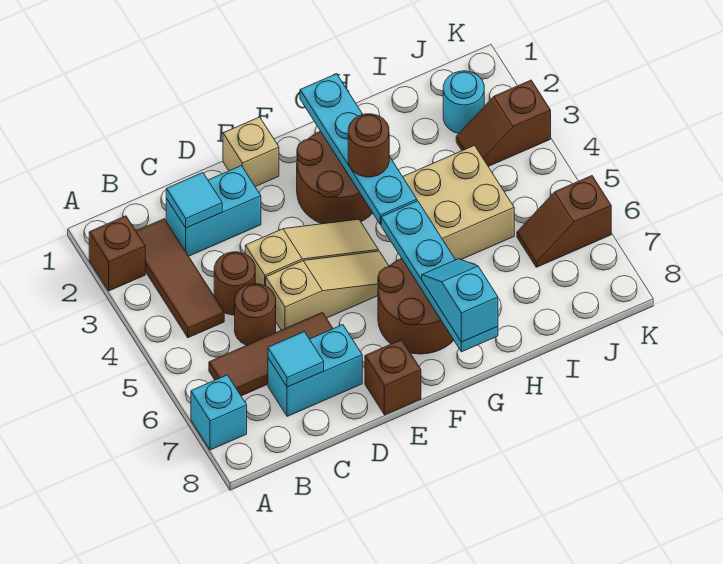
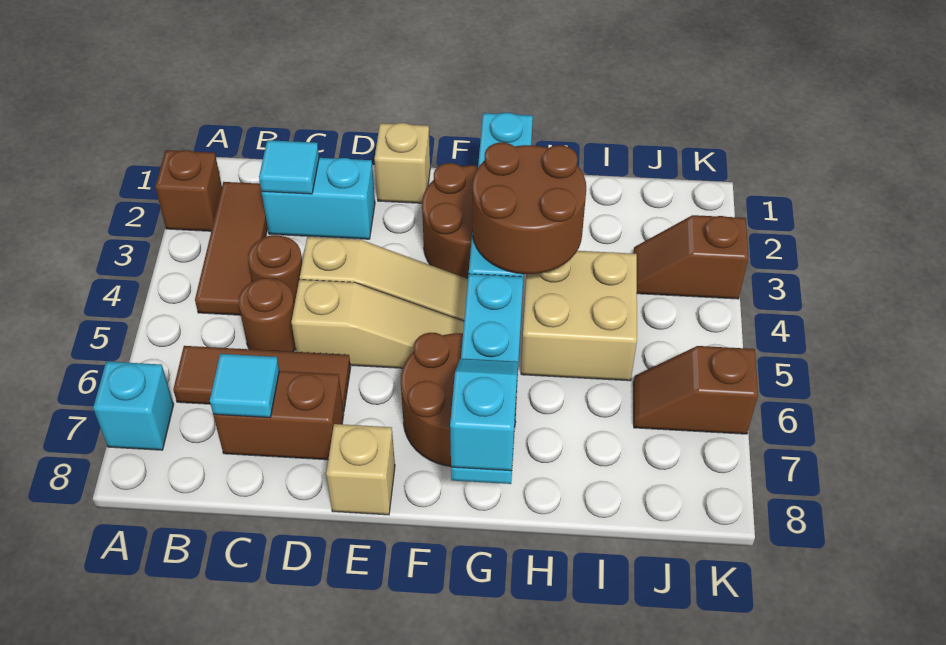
cyan 1x2 brick [268,325,362,416] -> brown 1x2 brick [213,371,344,460]
brown 1x1 brick [365,340,421,415] -> tan 1x1 brick [326,424,395,515]
brown 1x1 round brick [348,114,389,177] -> brown 2x2 round brick [472,142,586,274]
cyan 1x1 round brick [443,71,484,133] -> none

